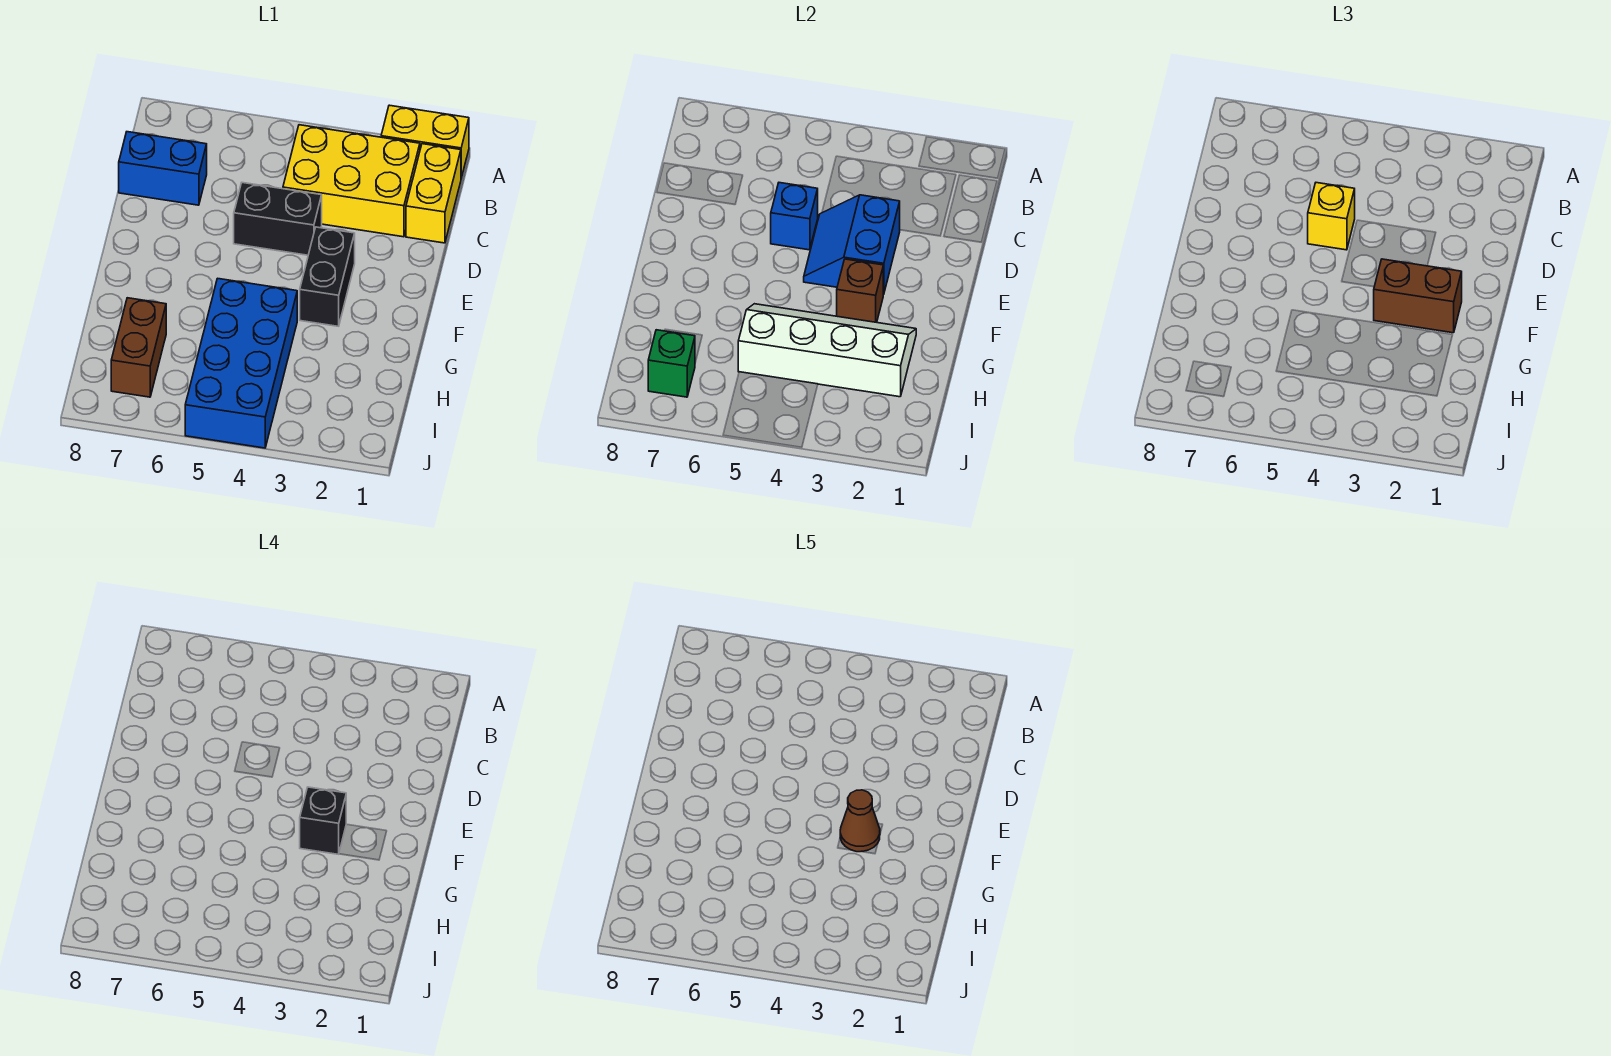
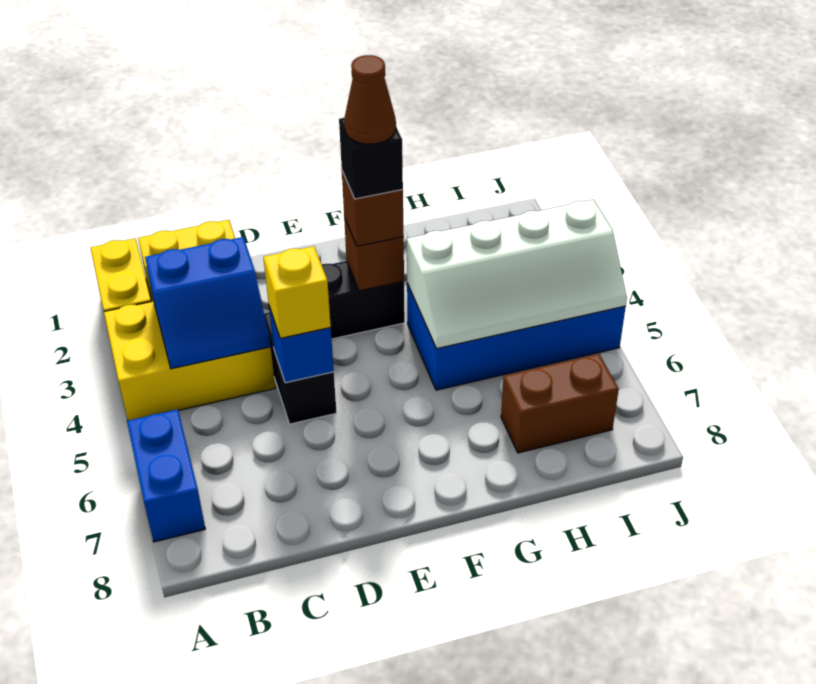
yellow 2x3 brick [283,125,420,237] -> yellow 2x3 brick turned to [104,301,275,421]
blue 1x2 brick [119,132,207,205] -> blue 1x2 brick moved to [127,409,205,542]
blue 2x2 slope [804,195,900,295] -> blue 2x2 slope moved to [145,237,271,369]
brown 1x2 brick [1374,259,1462,333] -> brown 1x1 brick [342,171,404,246]
white 2x4 slope [738,304,916,397] -> white 2x4 slope turned to [407,200,627,349]
green 1x1 brick [648,330,695,397] -> none

